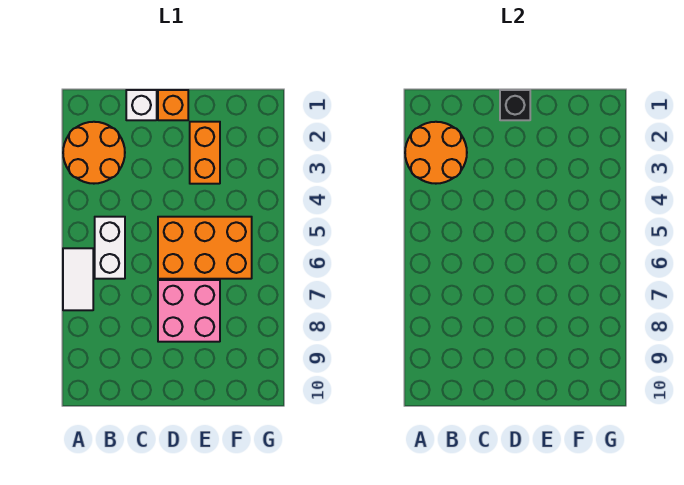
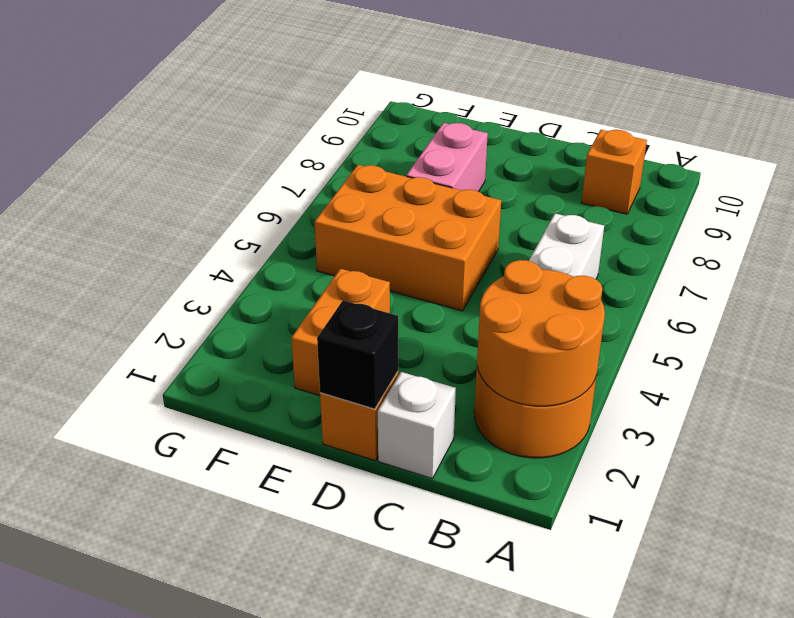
white 1x2 tile [63,248,93,310] -> none
none -> orange 1x1 brick [582,130,647,214]
pink 2x2 brick [158,280,220,342] -> pink 1x2 brick [406,123,488,192]

